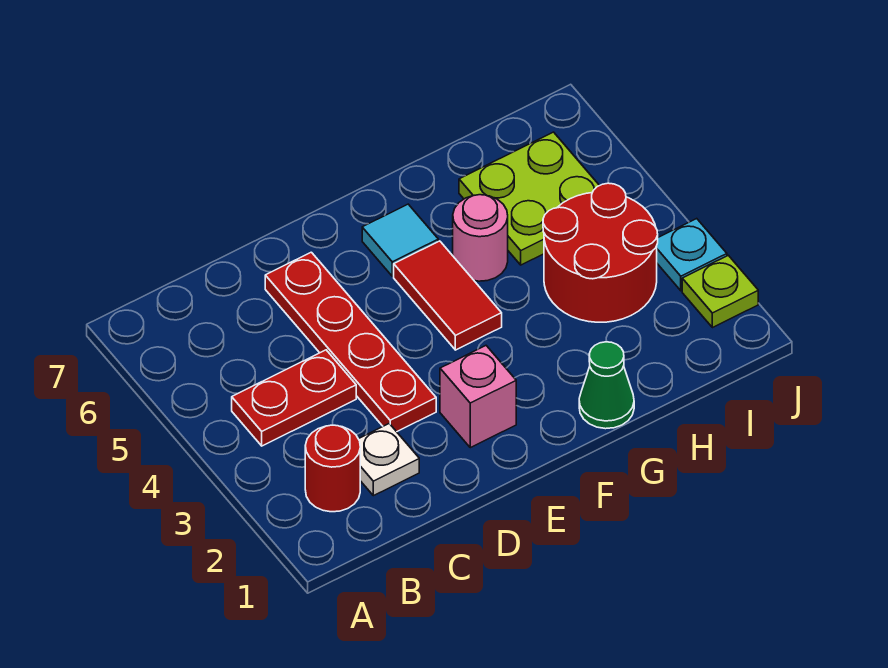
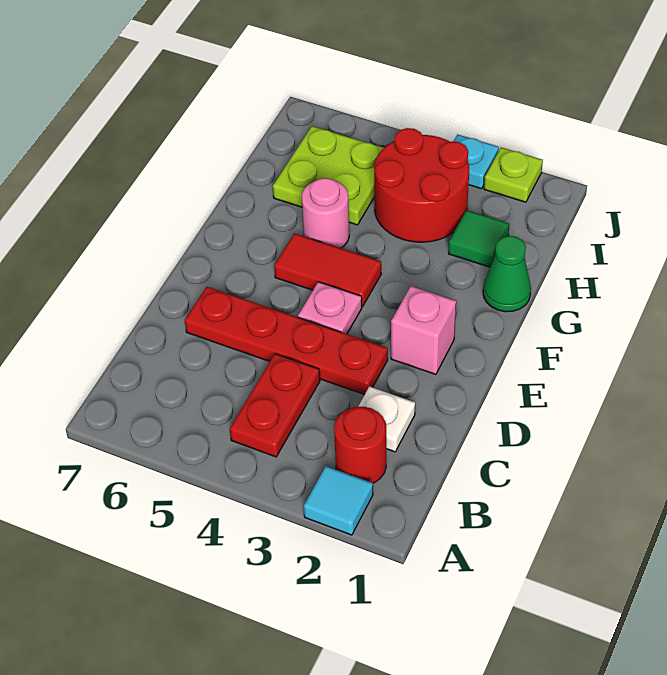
none -> pink 1x1 plate [298,282,362,334]
cyan 1x1 tile [362,204,438,276] -> cyan 1x1 tile moved to [304,466,373,535]
none -> green 1x1 tile [448,210,509,267]

